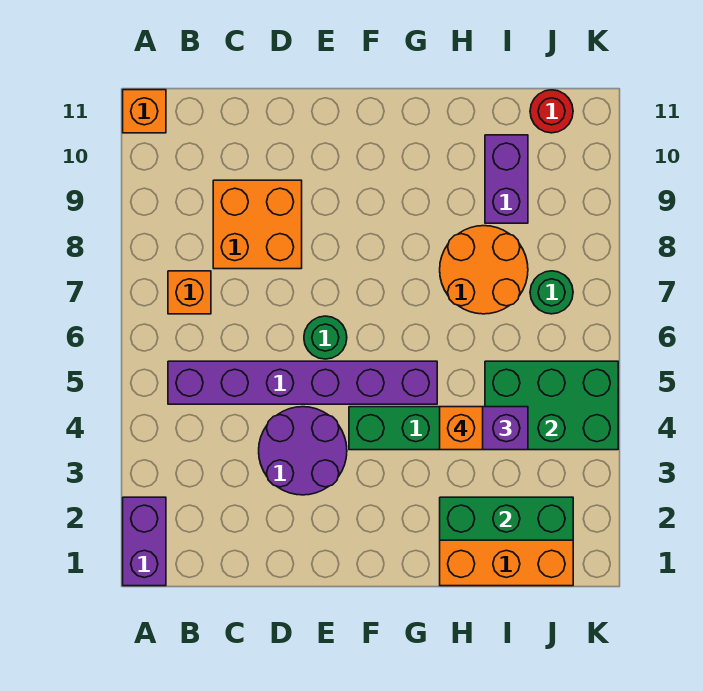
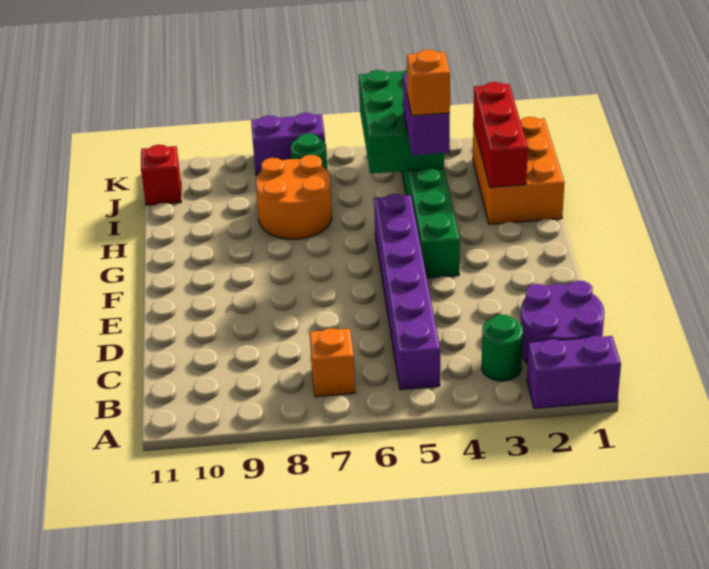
orange 1x1 brick [123,90,166,133] -> none
orange 2x2 brick [213,180,302,269] -> none
purple 2x2 round brick [259,407,347,495] -> purple 2x2 round brick moved to [520,281,604,364]
green 1x1 round brick [304,316,347,359] -> green 1x1 round brick moved to [482,315,523,381]
green 1x3 brick [440,497,573,540] -> red 1x3 brick [473,82,528,187]
purple 1x2 brick [485,135,528,223] -> purple 1x2 brick moved to [251,113,325,175]
red 1x1 round brick [530,90,573,133] -> red 1x1 brick [141,145,181,205]

